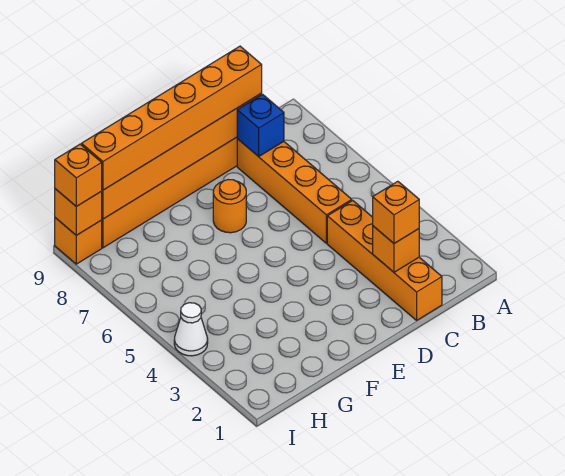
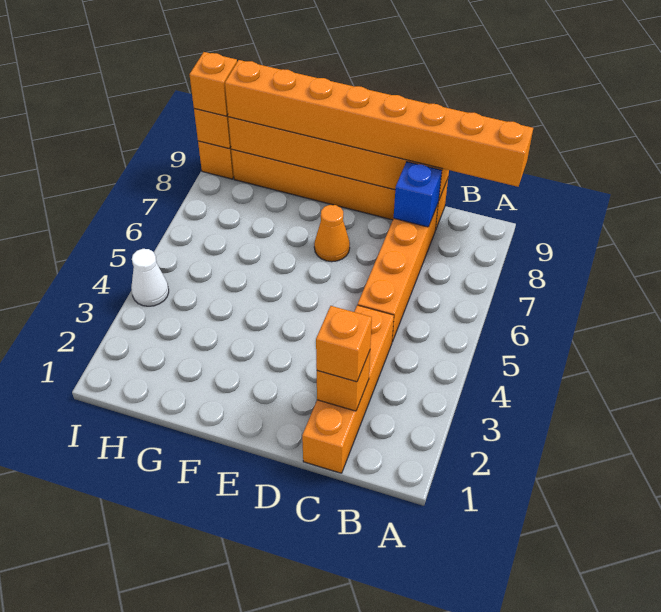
orange 1x6 brick [81,46,262,190] -> orange 1x8 brick [225,60,533,187]
orange 1x1 round brick [213,180,246,233] -> orange 1x1 cone [314,205,350,262]

